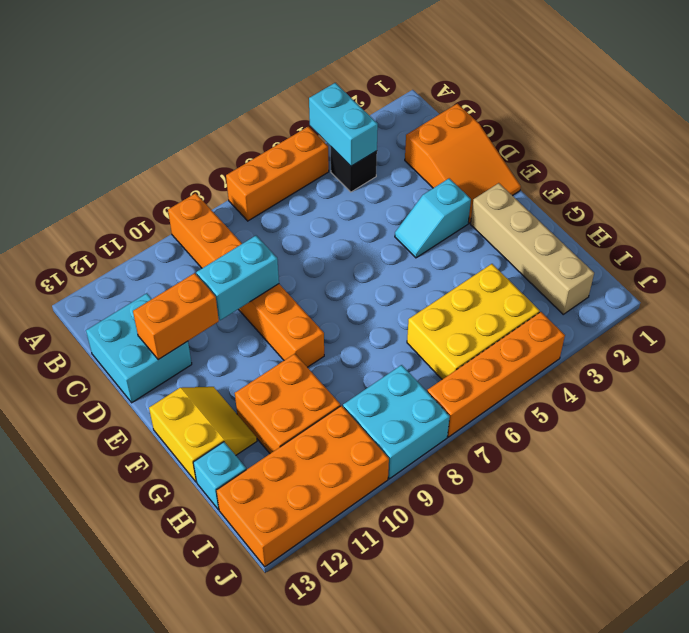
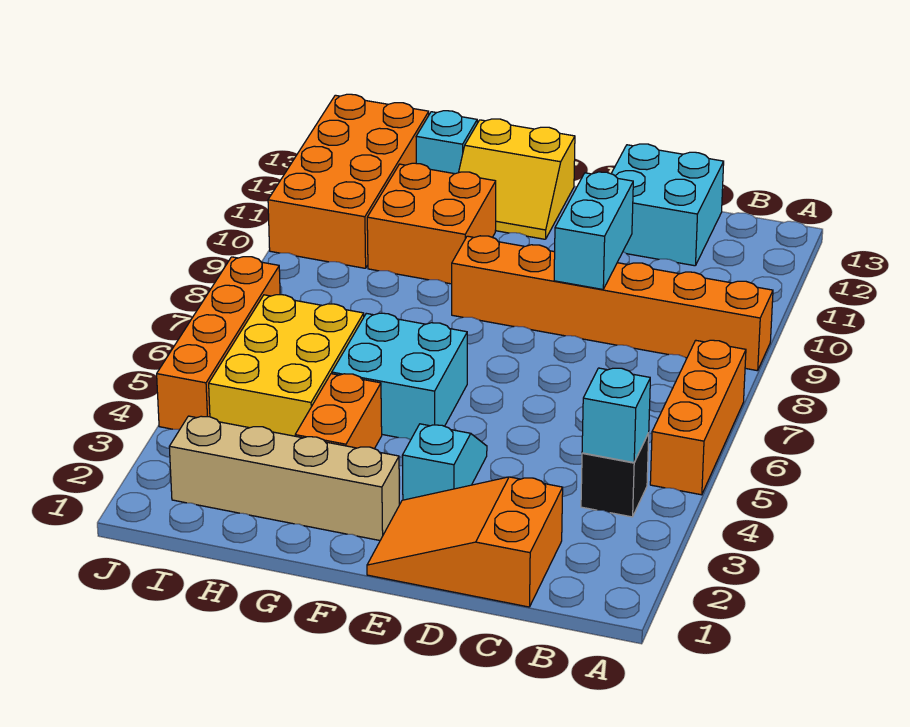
cyan 1x2 brick [309,83,378,166] -> cyan 1x1 brick [582,368,650,463]
orange 1x2 brick [133,273,219,360] -> orange 1x2 brick moved to [295,374,382,449]
cyan 2x2 brick [343,365,450,479] -> cyan 2x2 brick moved to [332,313,467,440]

